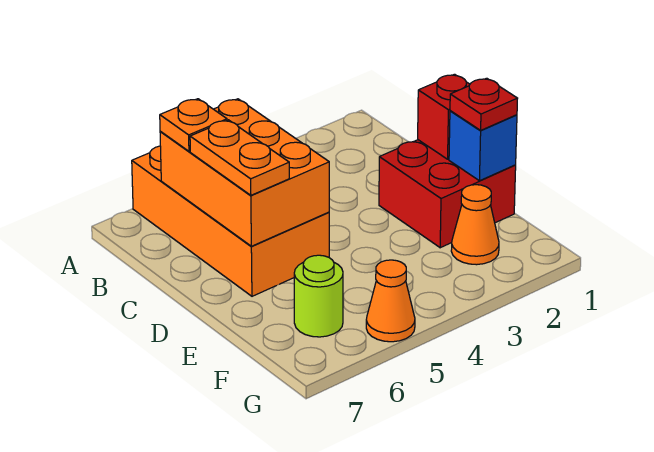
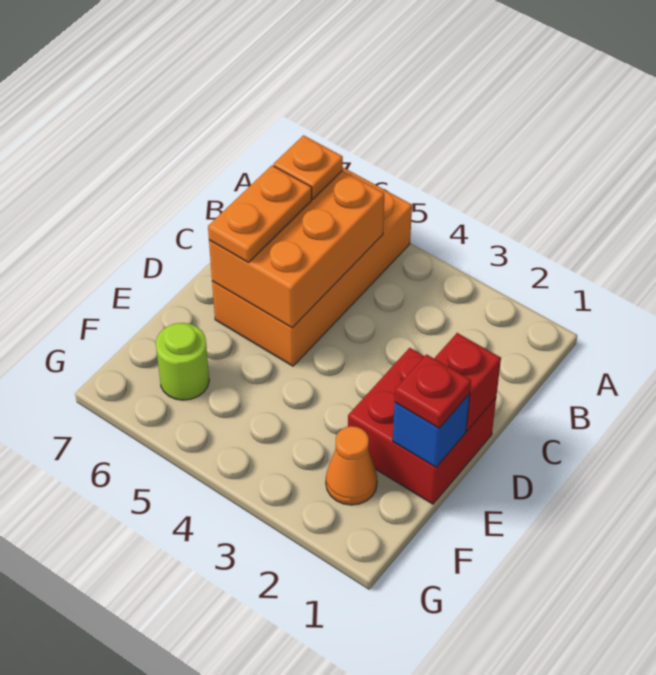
orange 1x1 cone [366,260,415,342] -> none

